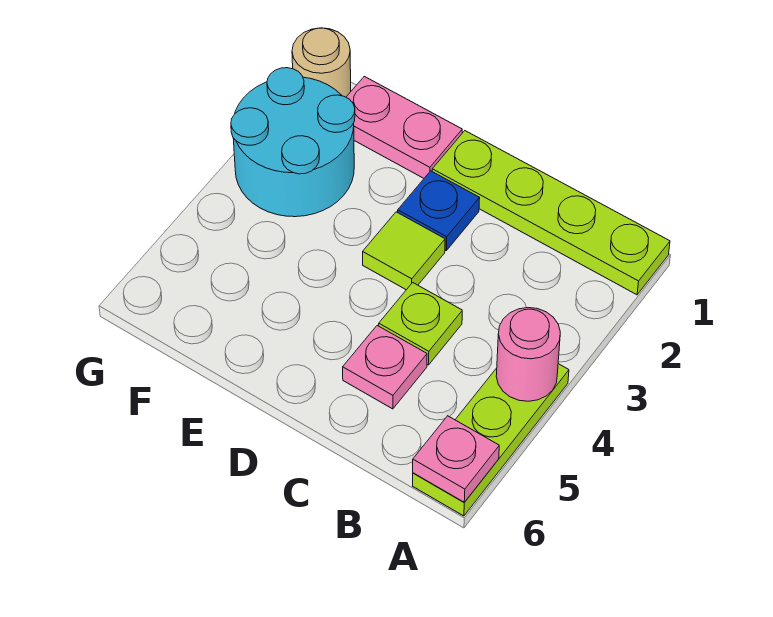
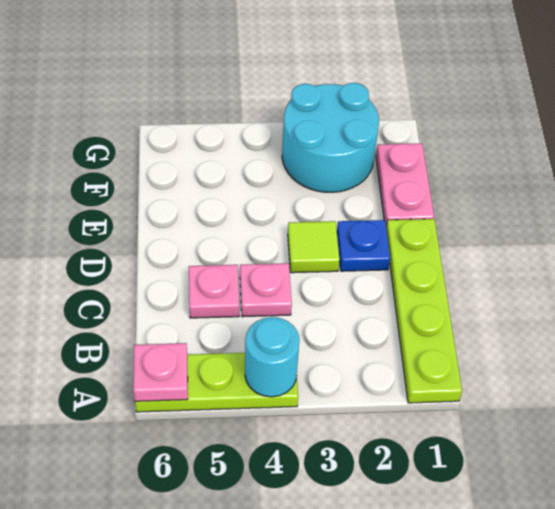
pink 1x1 round brick [496,308,560,401] -> cyan 1x1 round brick [245,317,300,397]
lime 1x1 plate [379,283,462,365] -> pink 1x1 plate [240,263,292,317]
tan 1x1 round brick [292,28,351,97] -> none

